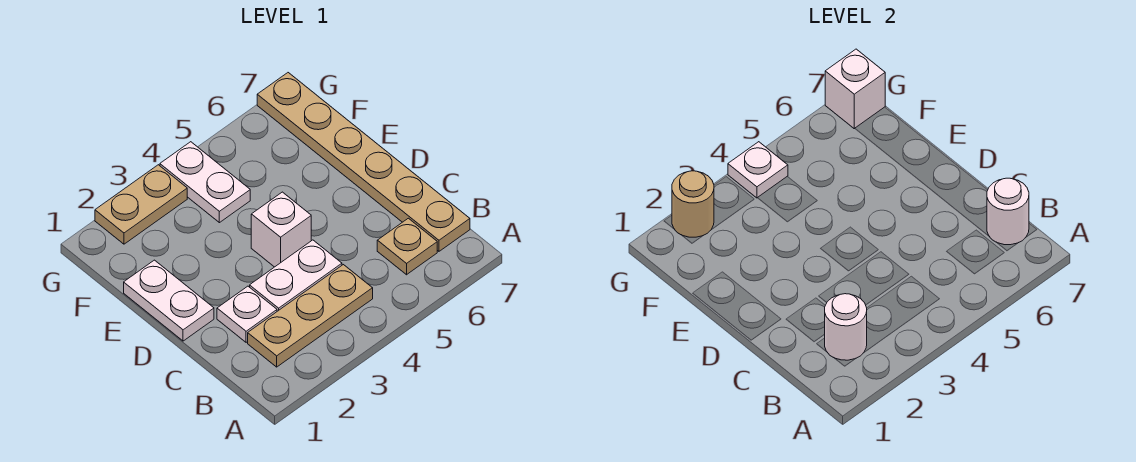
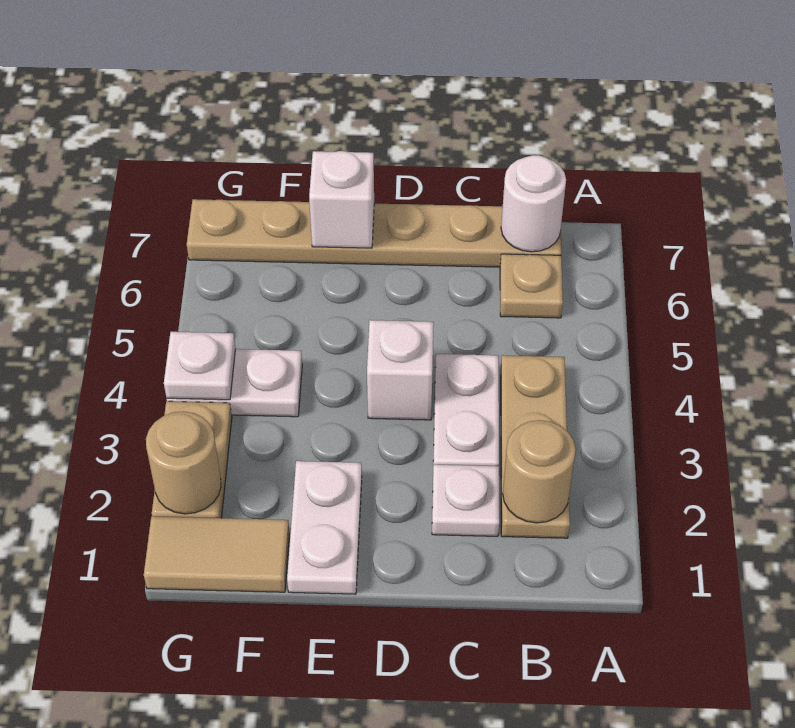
white 1x1 round brick [824,294,867,360] -> tan 1x1 round brick [503,420,576,523]
white 1x2 plate [124,260,214,341] -> white 1x2 plate turned to [287,461,362,594]
none -> tan 1x2 tile [144,516,289,592]
white 1x1 brick [825,49,885,129] -> white 1x1 brick moved to [309,151,374,248]

